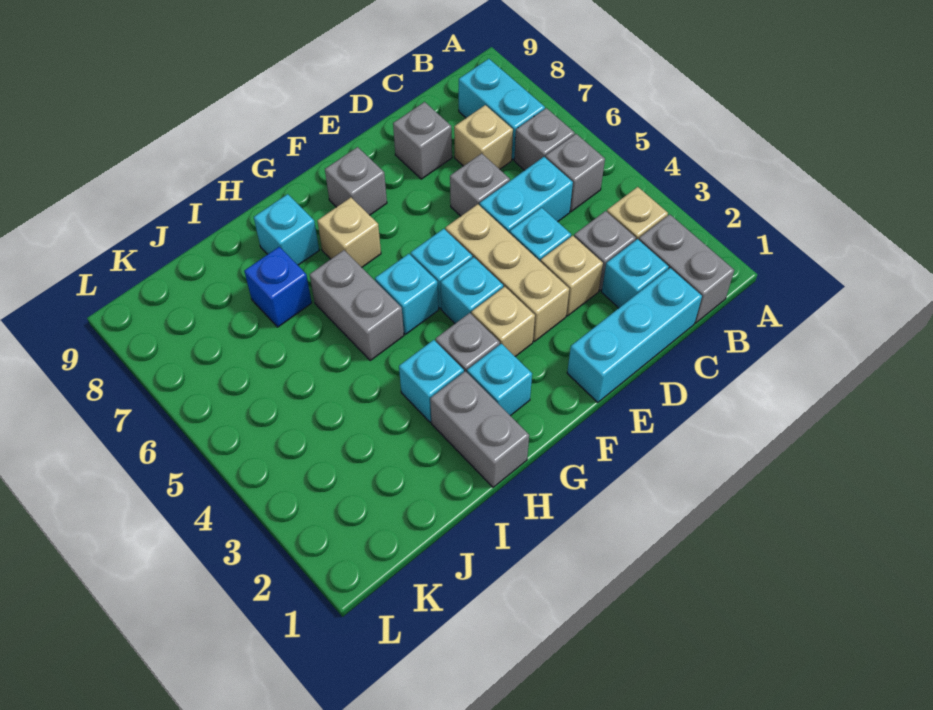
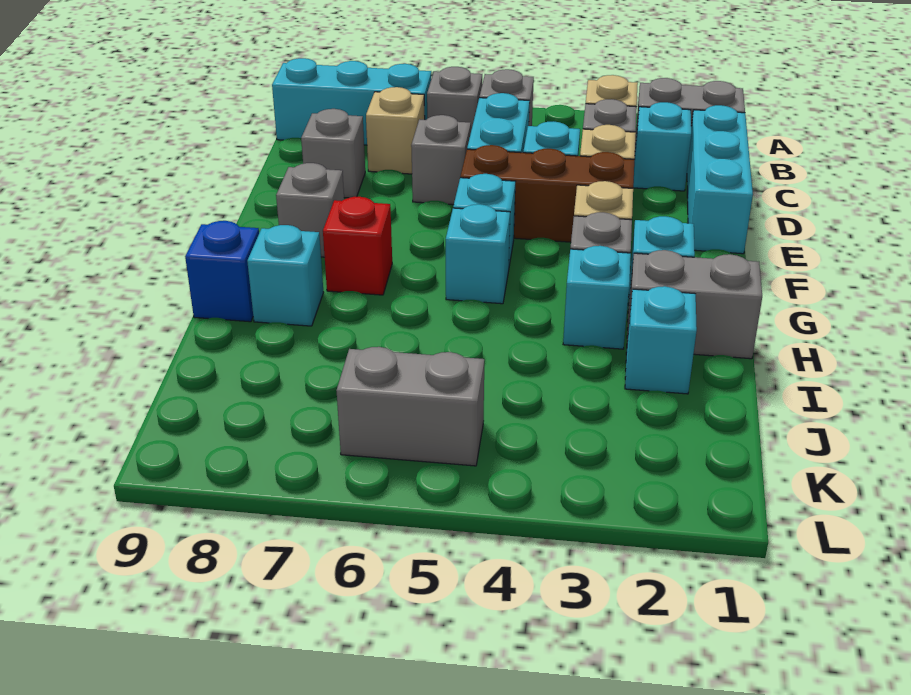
cyan 1x2 brick [459,59,545,160] -> cyan 1x3 brick [272,58,431,145]
tan 1x3 brick [445,204,569,341] -> brown 1x3 brick [460,145,634,242]
cyan 1x1 brick [441,257,503,323] -> cyan 1x1 brick moved to [625,286,697,394]
tan 1x1 brick [317,198,381,267] -> red 1x1 brick [323,197,392,295]
grey 1x2 brick [310,250,404,360] -> grey 1x2 brick moved to [336,347,484,466]
blue 1x1 brick [244,247,312,327] -> blue 1x1 brick moved to [185,221,259,322]

